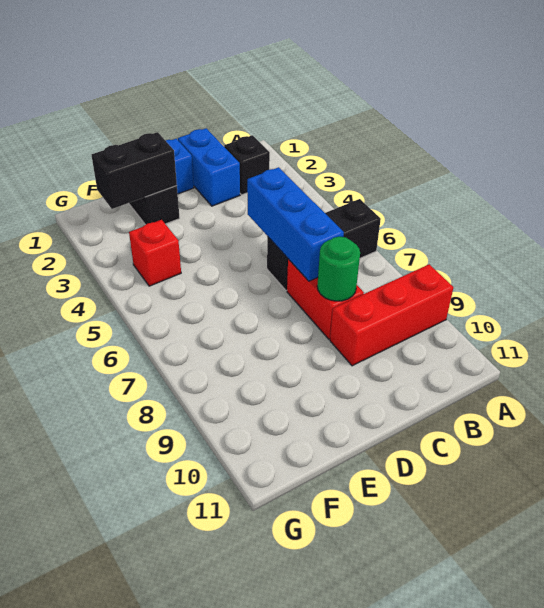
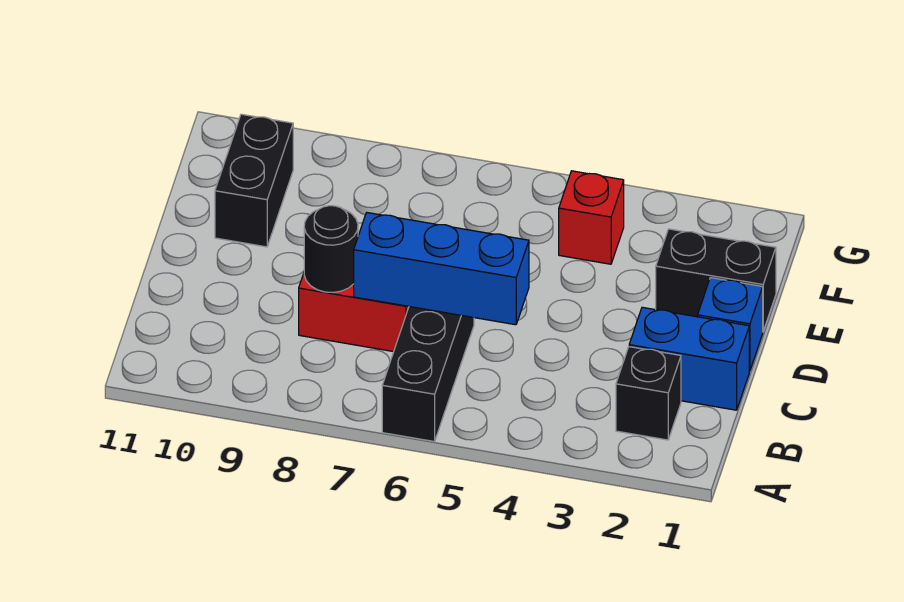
red 1x3 brick [330,264,453,366] -> none
green 1x1 round brick [317,237,360,301] -> black 1x1 round brick [304,206,358,292]
black 1x2 brick [92,132,177,209] -> black 1x2 brick moved to [215,114,293,247]

